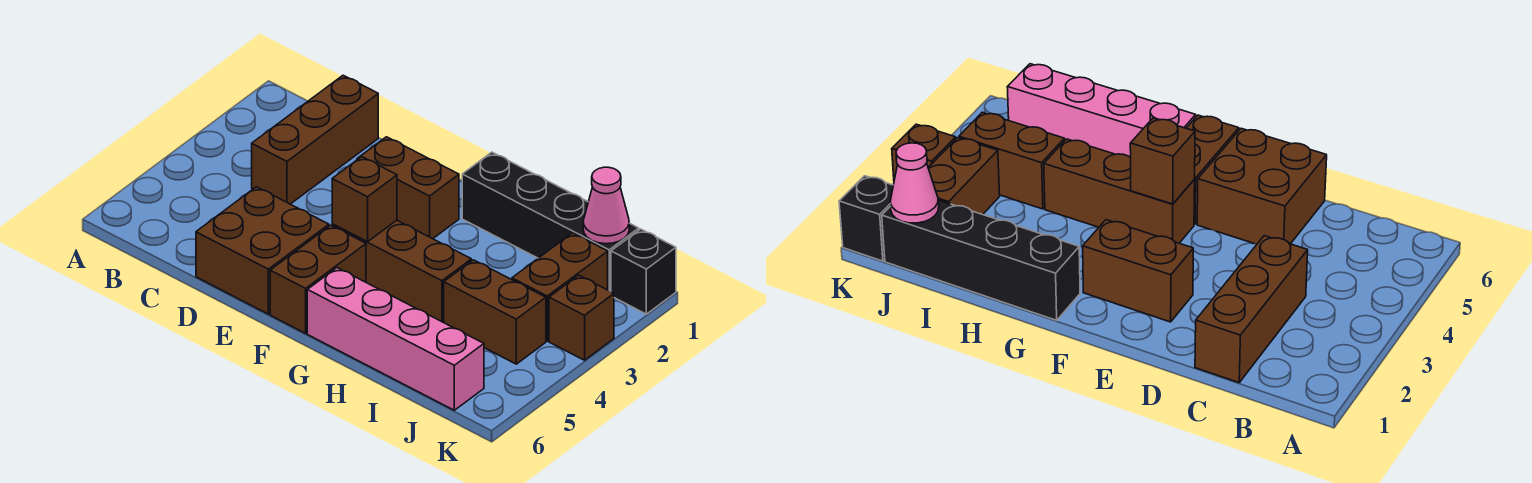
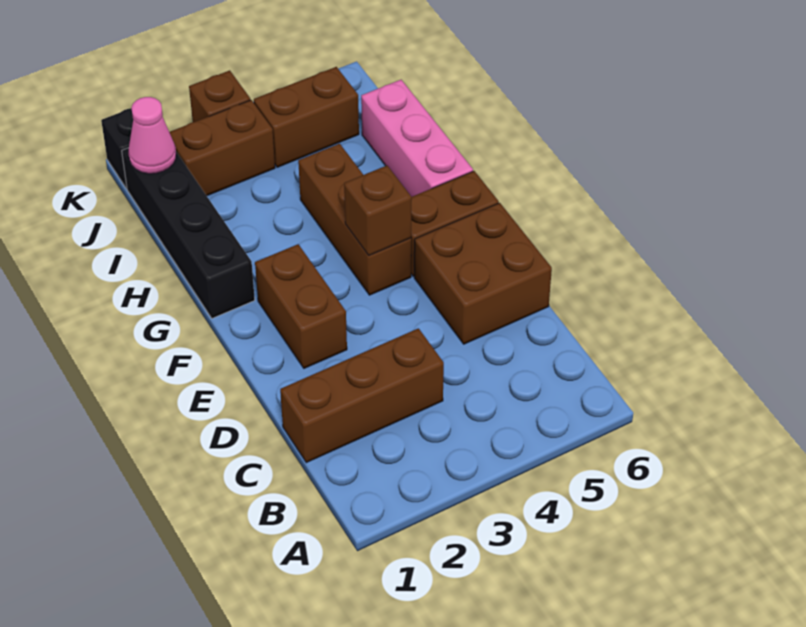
pink 1x4 brick [307,268,484,410] -> pink 1x3 brick [361,80,473,197]
brown 1x2 brick [444,260,546,364] -> brown 1x2 brick turned to [254,67,359,167]

